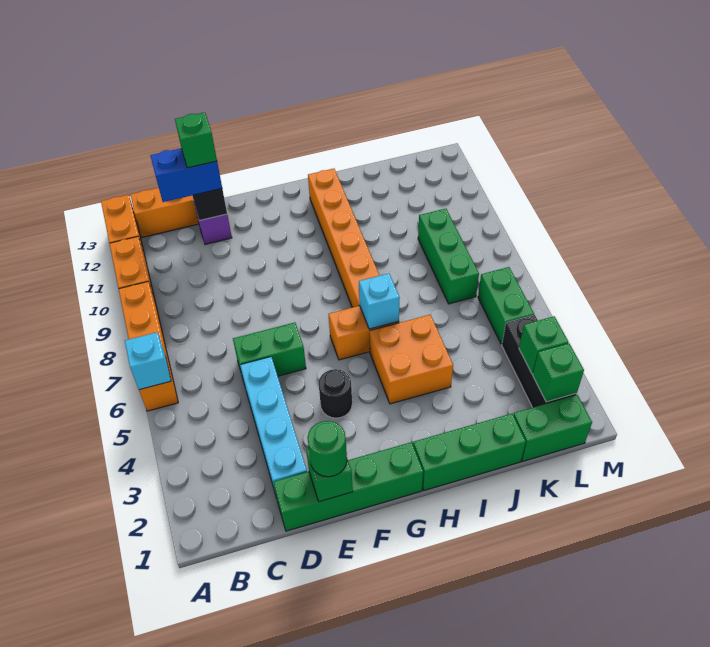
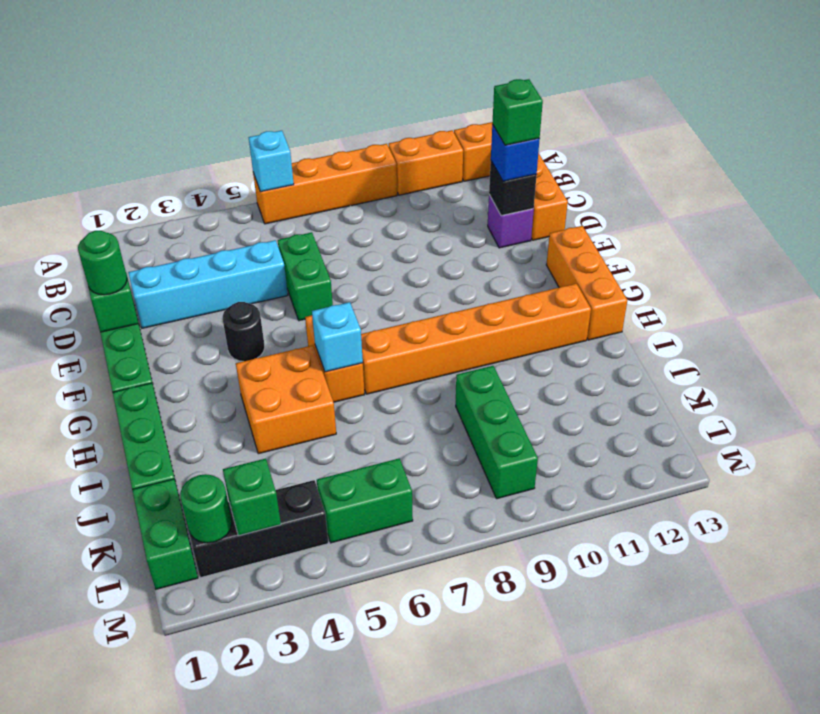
blue 1x2 brick [150,148,222,202] -> blue 1x1 brick [491,124,540,181]
none -> orange 1x3 brick [547,226,627,340]
green 1x3 brick [418,209,479,304] -> green 1x3 brick turned to [456,366,538,499]
green 1x1 brick [533,343,584,402] -> green 1x1 round brick [180,474,232,543]

